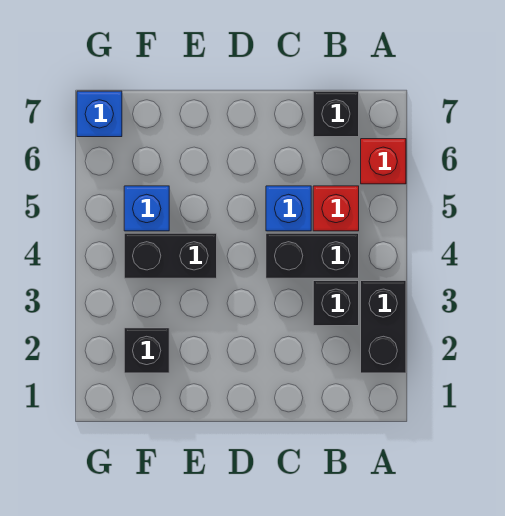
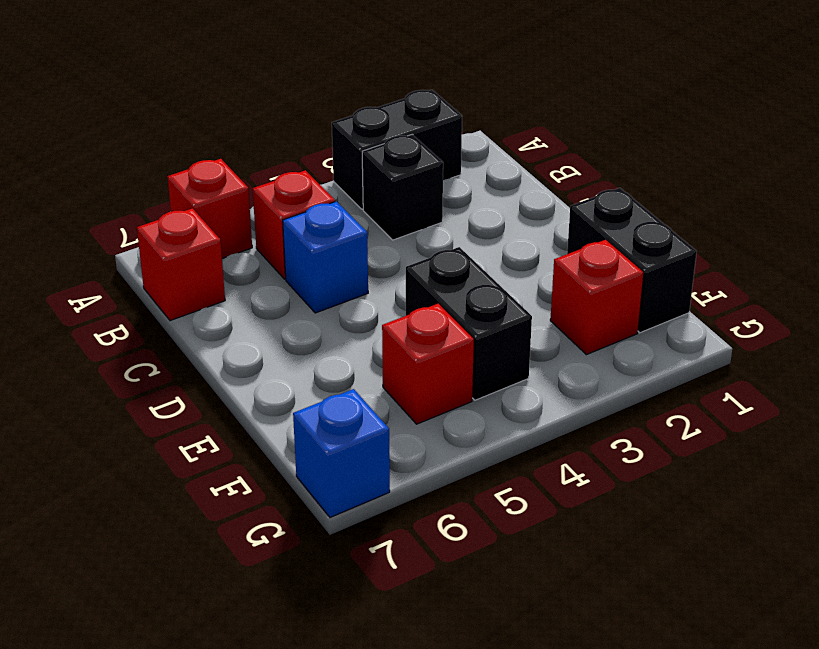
black 1x2 brick [266,233,359,278] -> black 1x2 brick moved to [567,188,697,333]
black 1x1 brick [313,91,359,137] -> red 1x1 brick [137,208,225,321]
black 1x1 brick [124,328,169,373] -> red 1x1 brick [550,240,643,355]
blue 1x1 brick [124,186,169,231] -> red 1x1 brick [382,304,474,424]

